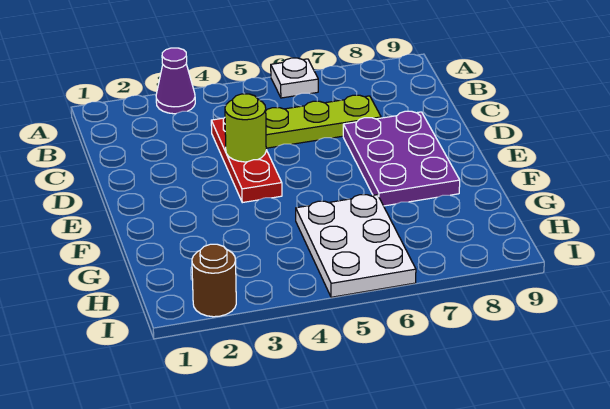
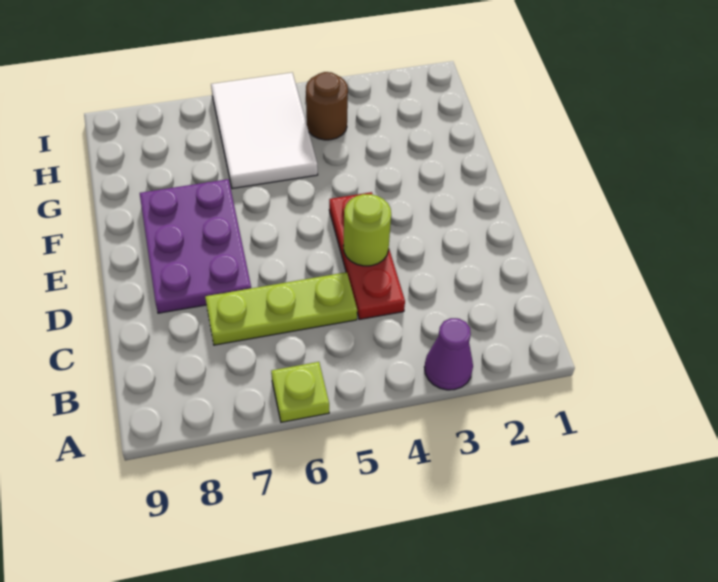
white 1x1 plate [271,58,318,98] -> lime 1x1 plate [271,362,329,422]
white 2x3 plate [296,195,416,297] -> white 2x3 tile [211,73,318,189]
brown 1x1 round brick [192,244,236,317] -> brown 1x1 round brick moved to [306,72,348,140]

